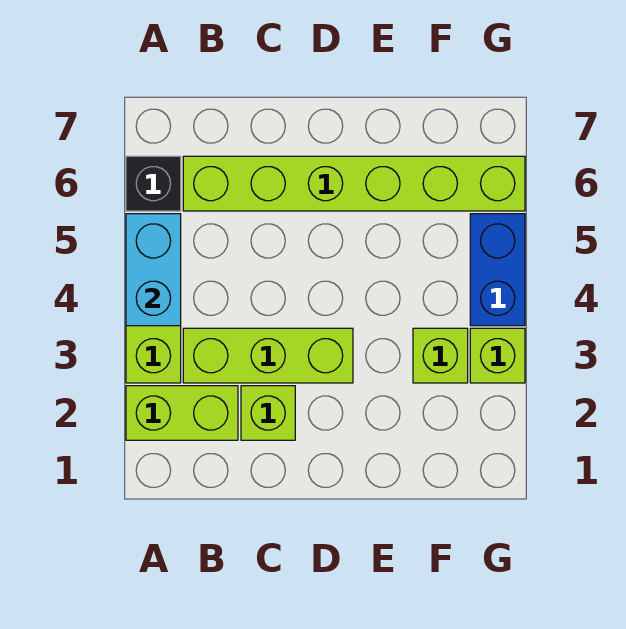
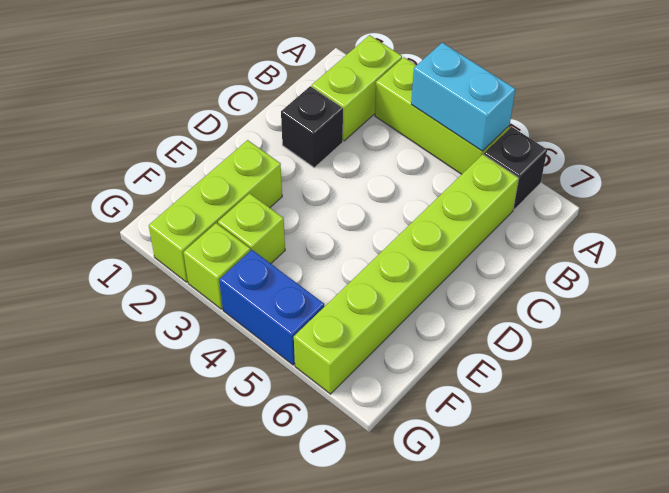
lime 1x3 brick [183,328,353,383] -> lime 1x3 brick moved to [149,140,282,282]
lime 1x1 brick [241,386,295,440] -> black 1x1 brick [281,86,343,168]

